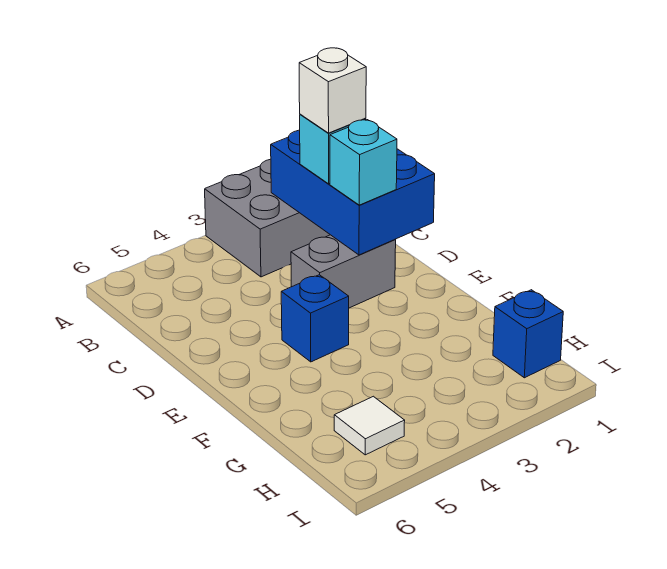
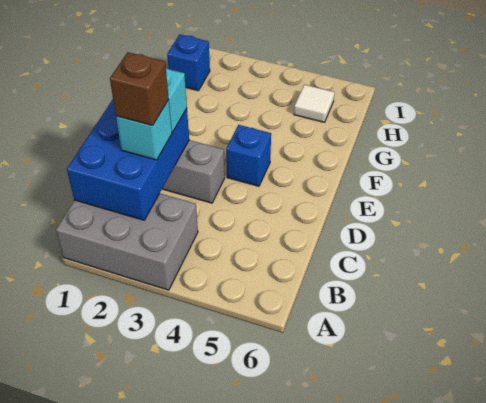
white 1x1 brick [299,48,366,133] -> brown 1x1 brick [110,52,169,125]

